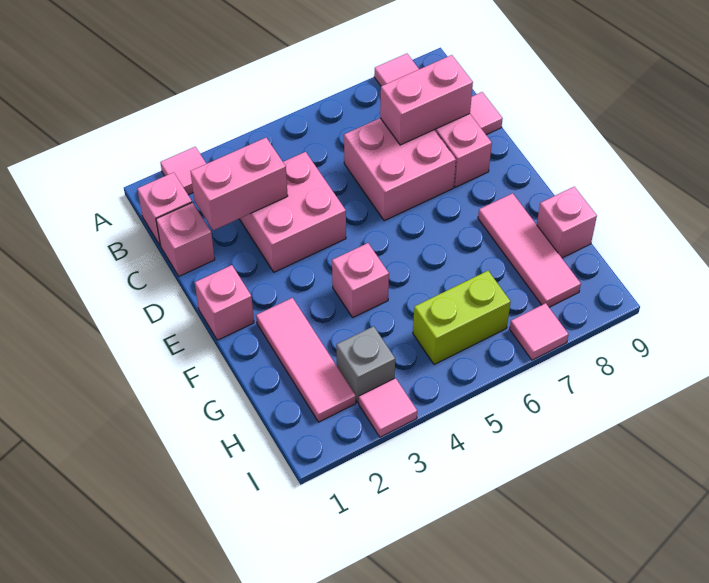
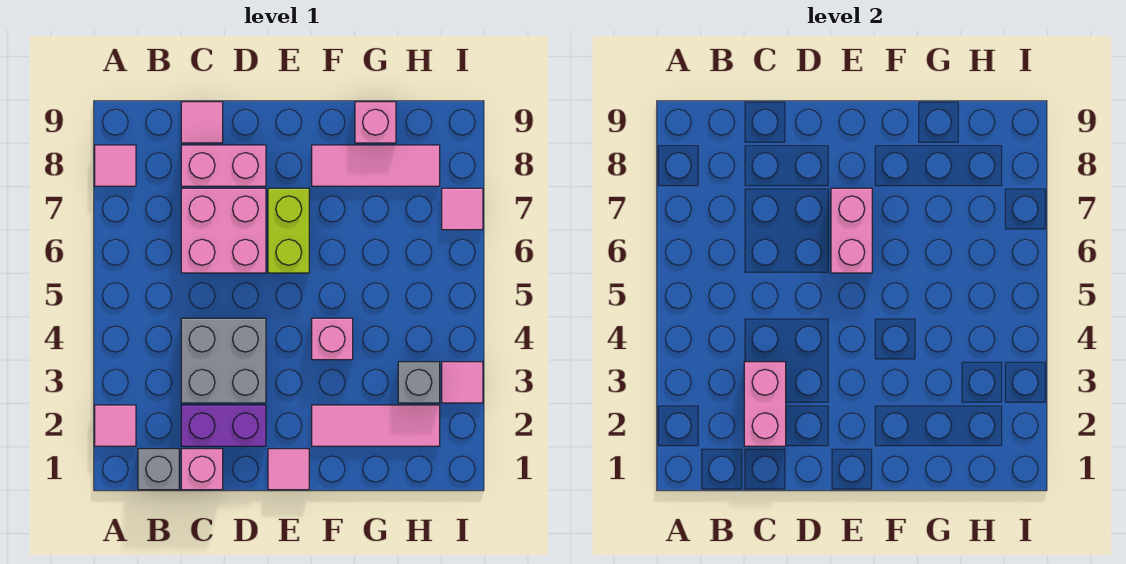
pink 1x1 brick [137,172,192,246] -> grey 1x1 brick [138,449,179,490]
none -> purple 1x2 brick [181,405,266,446]
pink 2x2 brick [240,152,346,272] -> grey 2x2 brick [181,318,266,403]
pink 1x2 brick [380,55,473,145] -> pink 1x2 brick moved to [831,188,872,273]
pink 1x1 brick [195,265,254,340] -> pink 1x1 tile [268,449,309,490]
lime 1x2 brick [413,271,511,365] -> lime 1x2 brick moved to [268,188,309,273]

